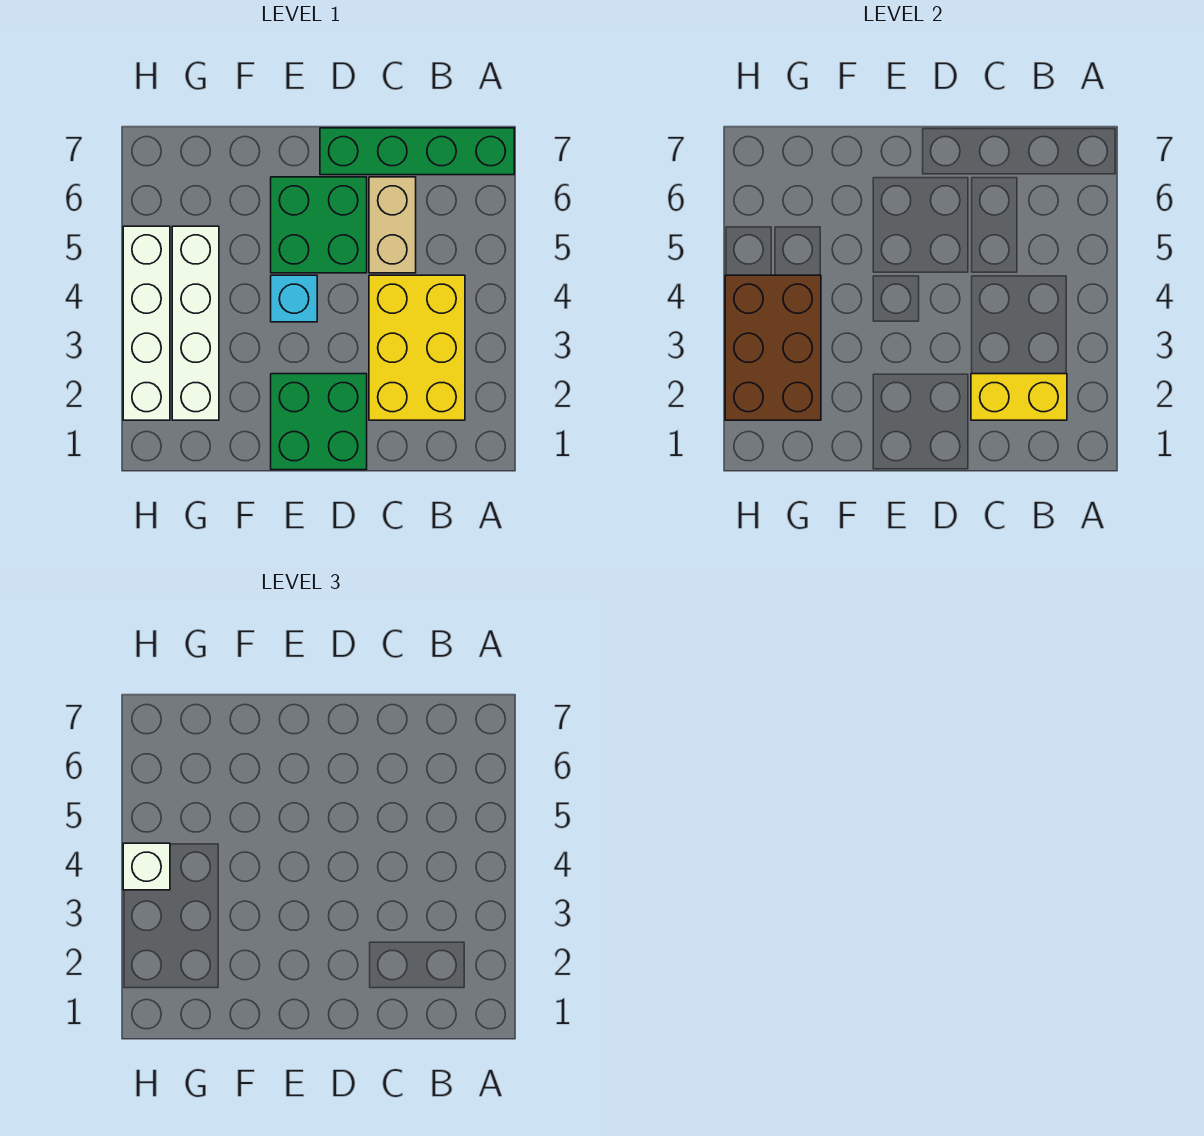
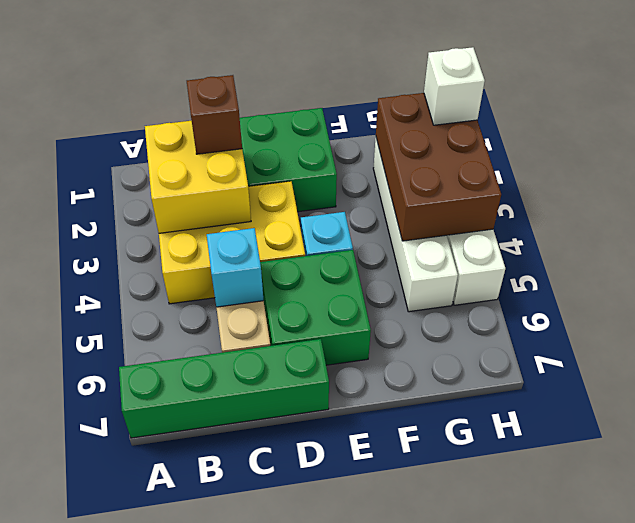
yellow 2x3 brick [369,275,465,420] -> yellow 2x3 brick turned to [159,181,305,304]
yellow 1x2 brick [971,374,1067,420] -> yellow 2x2 brick [145,121,251,233]
none -> brown 1x1 brick [187,75,242,154]
none -> cyan 1x1 brick [207,228,264,307]
white 1x1 brick [123,843,170,890] -> white 1x1 brick moved to [424,47,485,125]

